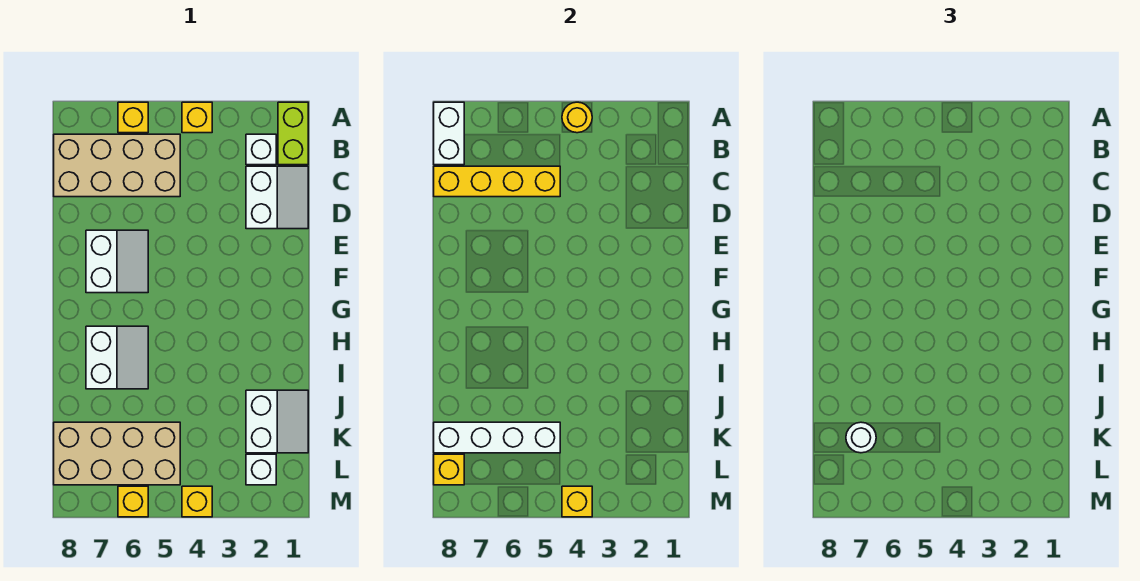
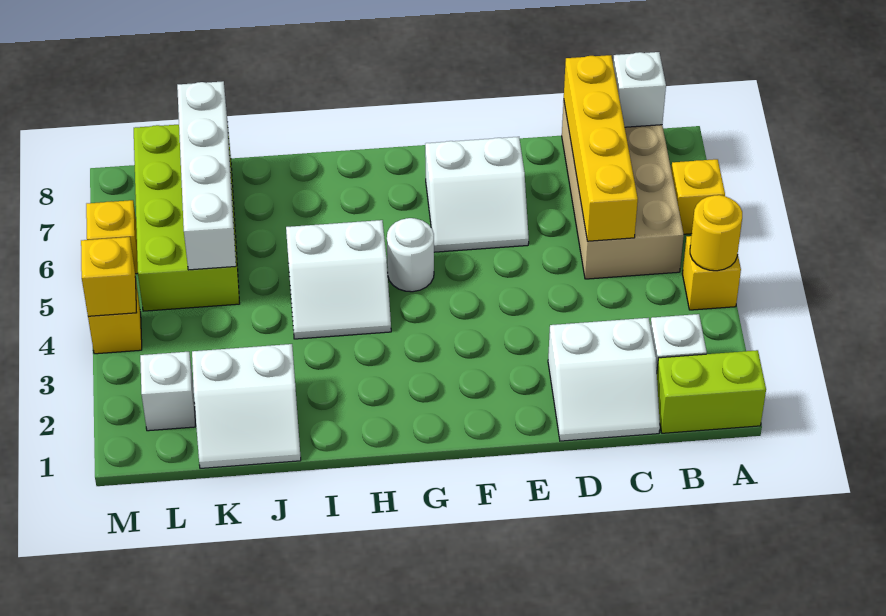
white 1x2 brick [434,102,464,165] -> white 1x1 brick [613,52,666,127]
white 2x2 slope [86,326,148,389] -> white 2x2 slope moved to [286,220,391,339]
tan 2x4 brick [54,422,180,485] -> lime 2x4 brick [134,125,240,311]
white 1x1 round brick [846,422,876,453] -> white 1x1 round brick moved to [387,218,434,292]
yellow 1x1 brick [434,454,464,485] -> none

